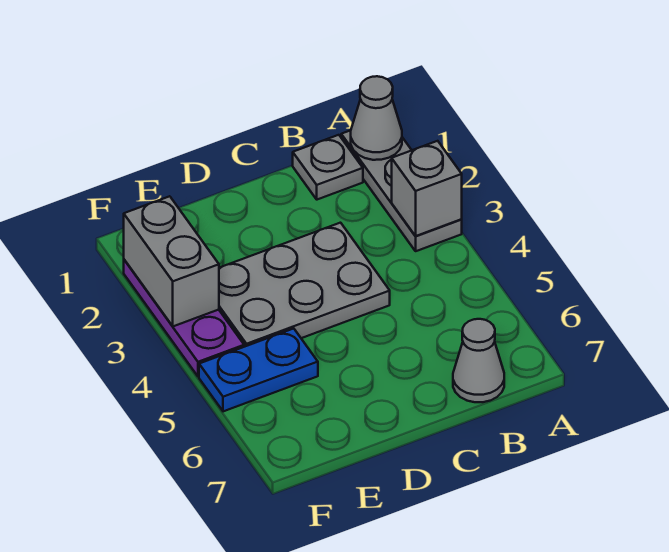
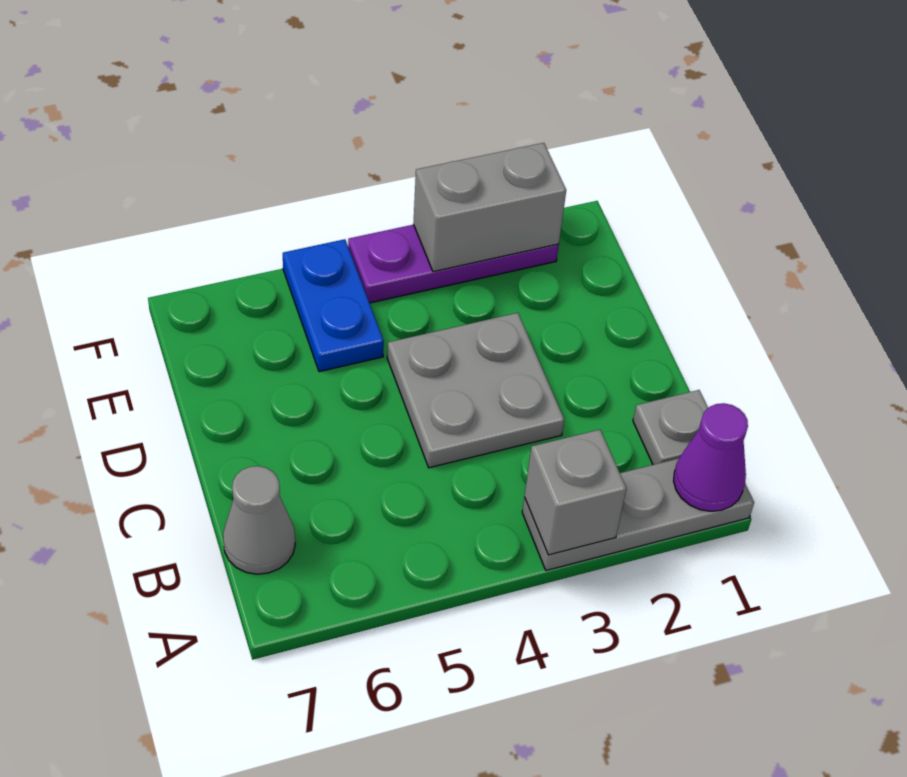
grey 1x1 cone [351,76,402,160] -> purple 1x1 cone [673,403,748,511]
grey 2x3 plate [219,223,390,347] -> grey 2x2 plate [387,313,564,468]

